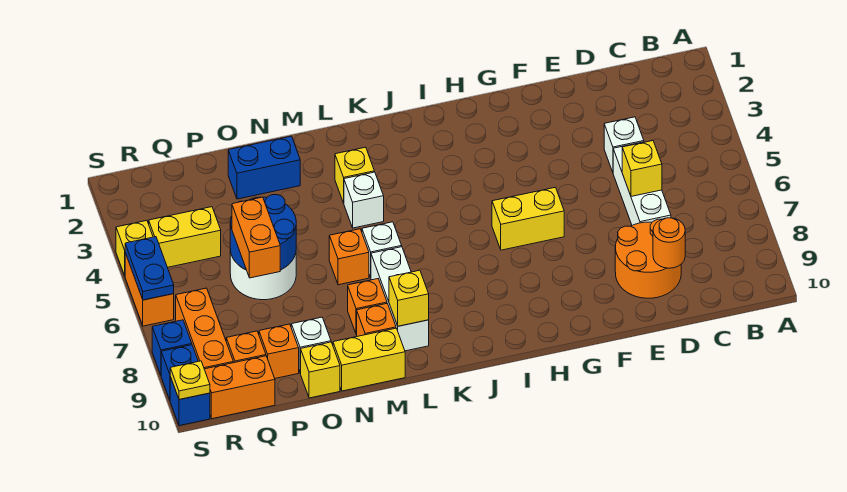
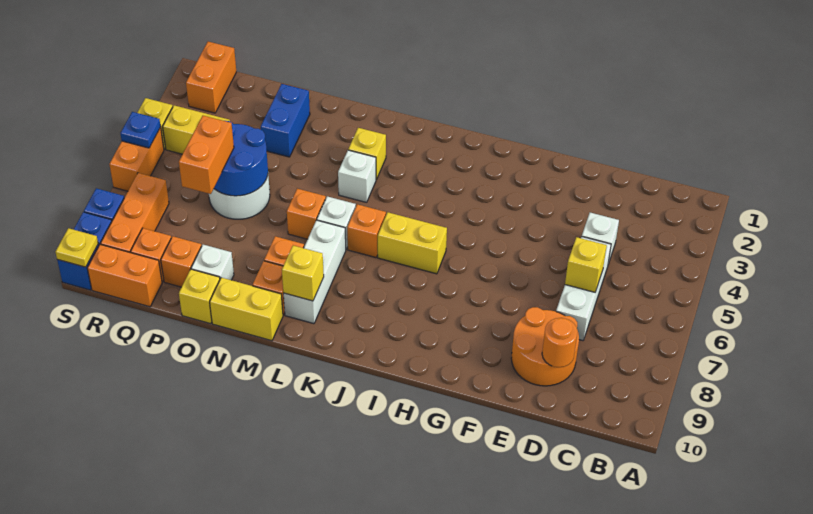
yellow 1x2 brick [492,187,564,250] -> yellow 1x2 brick moved to [378,212,447,274]
none -> orange 1x1 brick [347,204,386,258]
blue 1x2 brick [228,136,300,199] -> blue 1x2 brick turned to [261,84,310,157]
none -> orange 1x2 brick [186,42,236,113]
blue 1x2 plate [125,237,174,300] -> blue 1x1 plate [120,112,161,148]

